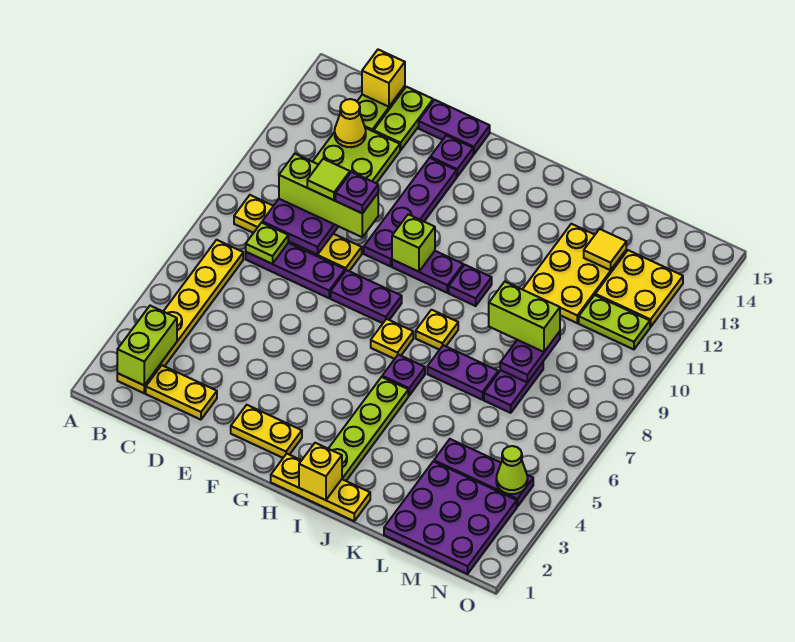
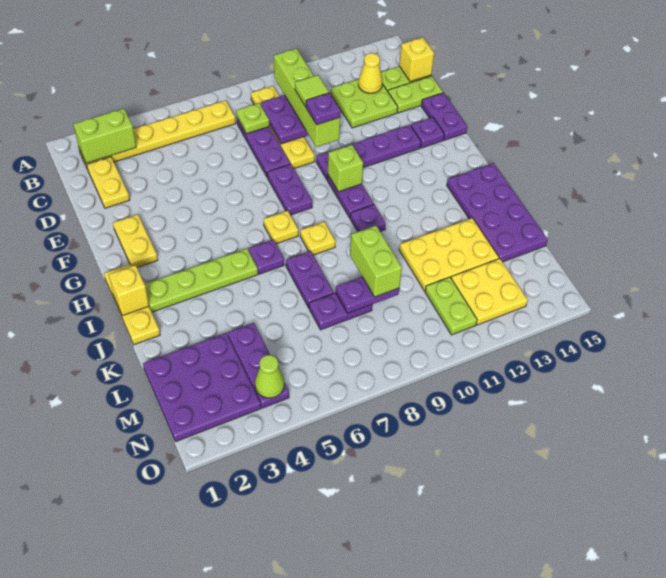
lime 1x3 brick [279,154,378,237] -> lime 1x4 brick [274,49,340,147]
none -> purple 2x4 plate [447,163,548,262]
yellow 1x1 tile [584,229,626,270] -> none

